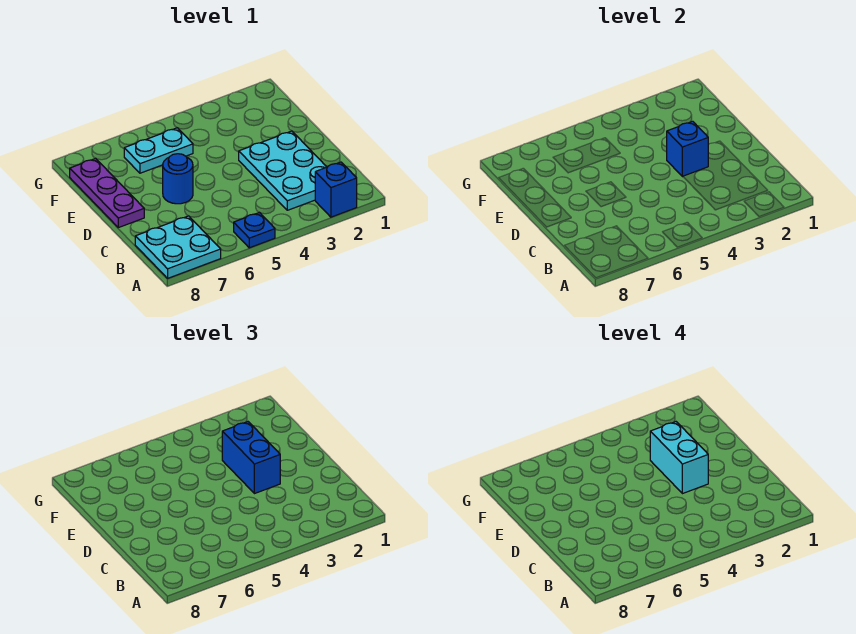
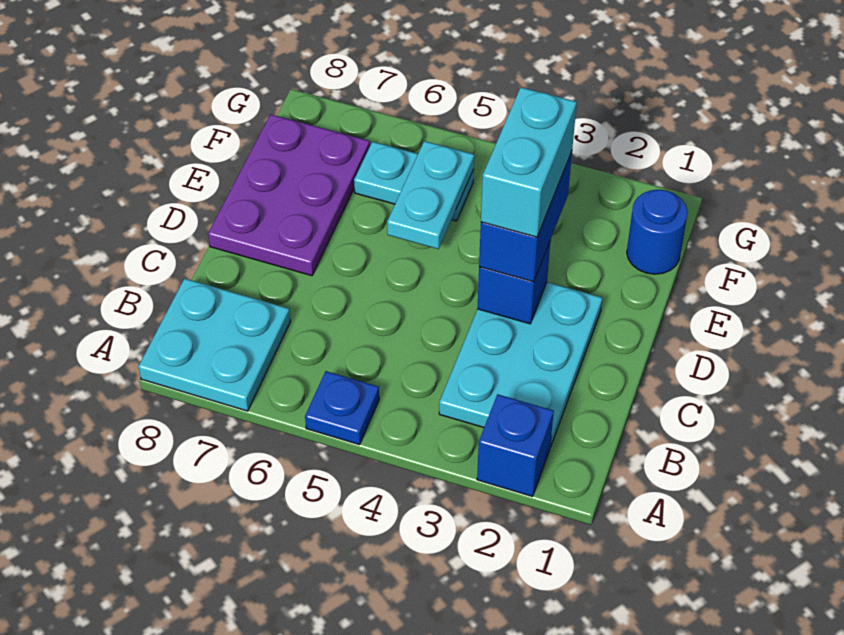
blue 1x1 round brick [163,154,193,204] -> blue 1x1 round brick moved to [627,190,688,274]
purple 1x3 plate [70,158,144,228] -> purple 2x3 plate [208,114,370,276]
none -> cyan 1x2 plate [387,141,474,249]

